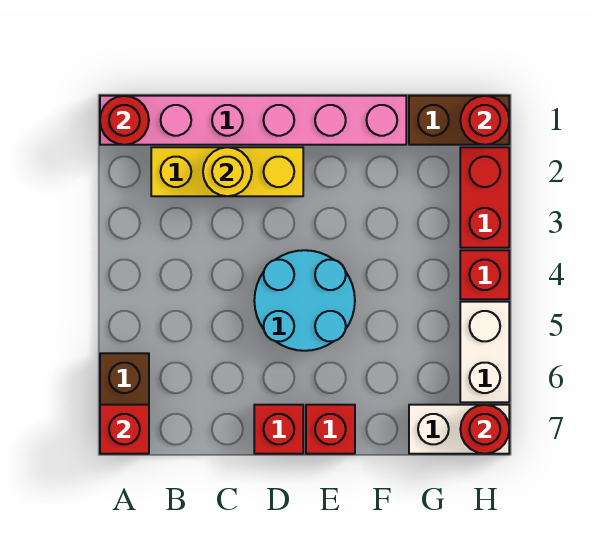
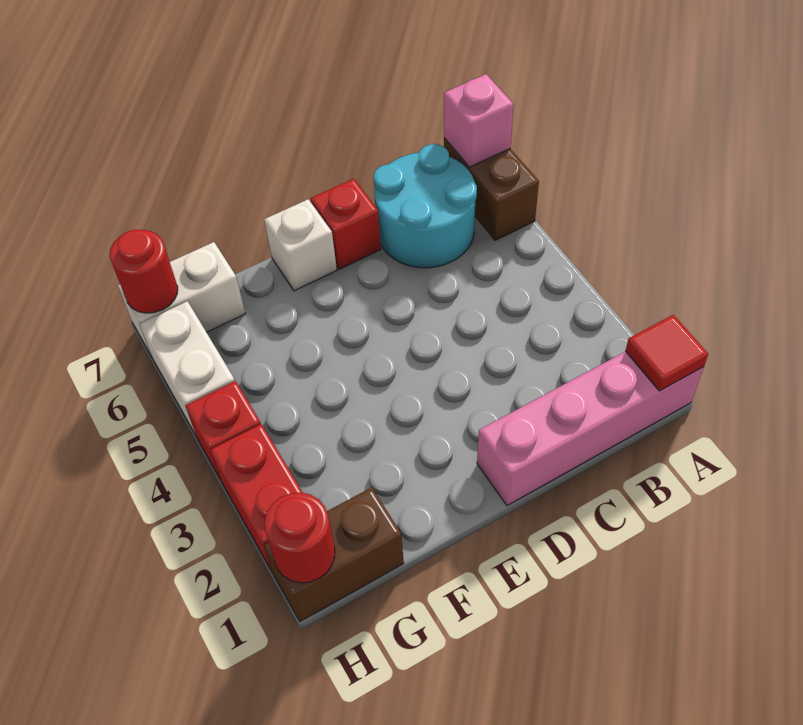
pink 1x6 brick [100,96,406,145] -> pink 1x4 brick [477,351,704,506]
red 1x1 round brick [100,96,149,145] -> red 1x1 tile [626,315,708,391]
red 1x1 brick [100,405,149,454] -> pink 1x1 brick [444,74,514,167]
yellow 1x3 brick [151,147,303,196] -> none
yellow 1x1 round brick [203,147,252,196] -> none
cyan 2x2 round brick [254,250,355,351] -> cyan 2x2 round brick moved to [374,144,477,268]
red 1x1 brick [306,405,355,454] -> white 1x1 brick [264,199,337,291]

